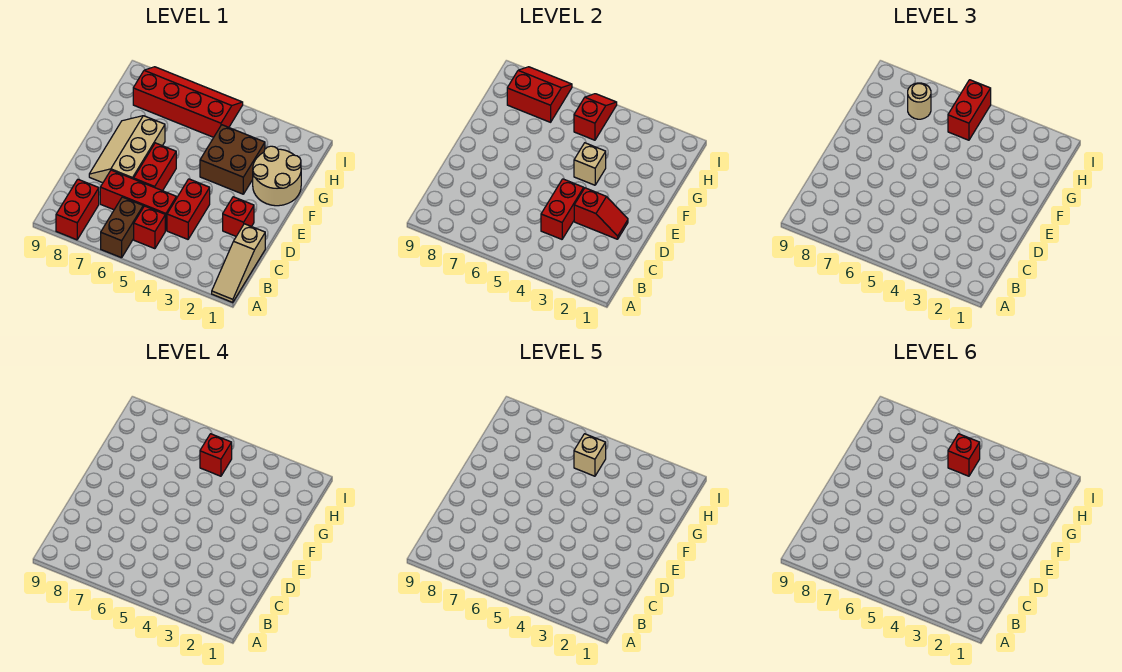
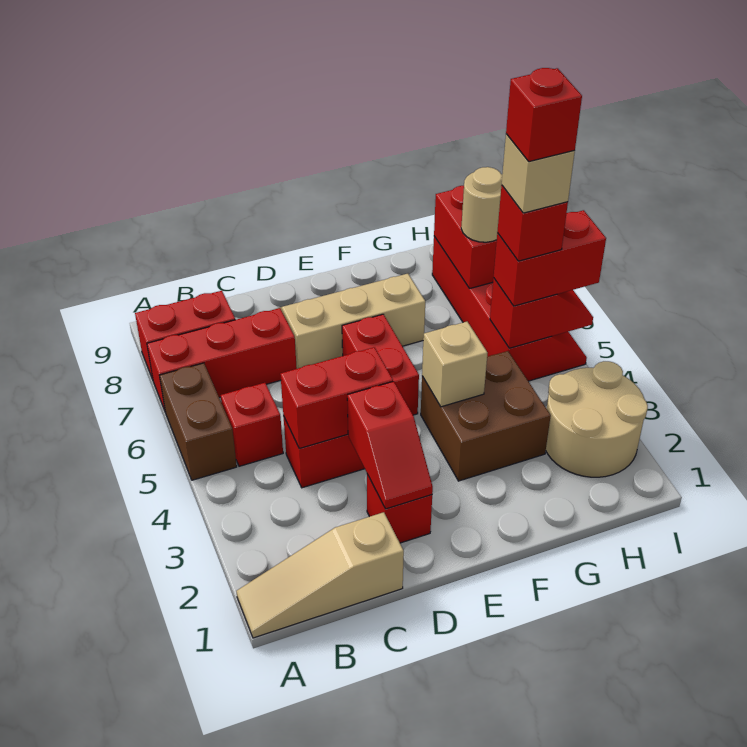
brown 1x2 brick [101,197,143,258] -> brown 1x2 brick turned to [159,363,237,480]
red 1x3 brick [100,170,176,231] -> red 1x3 brick turned to [147,308,297,411]
red 1x2 brick [134,143,176,191] -> red 1x2 brick turned to [342,314,419,415]
tan 2x2 round brick [253,146,301,206] -> tan 2x2 round brick moved to [546,361,648,477]

